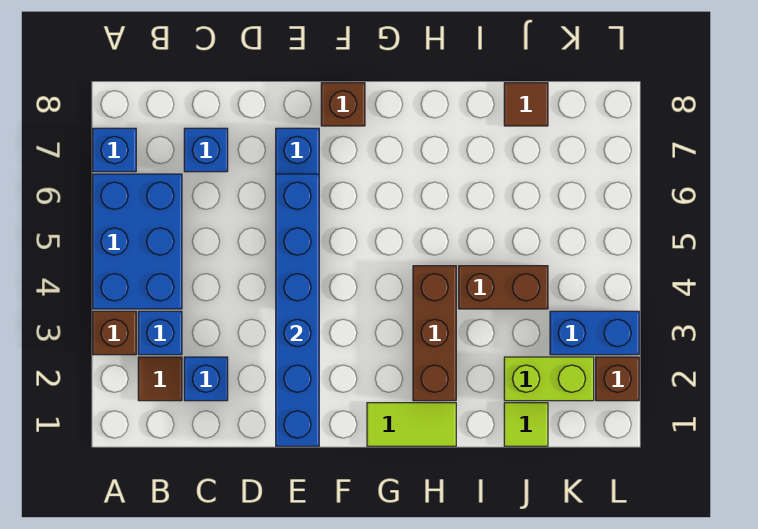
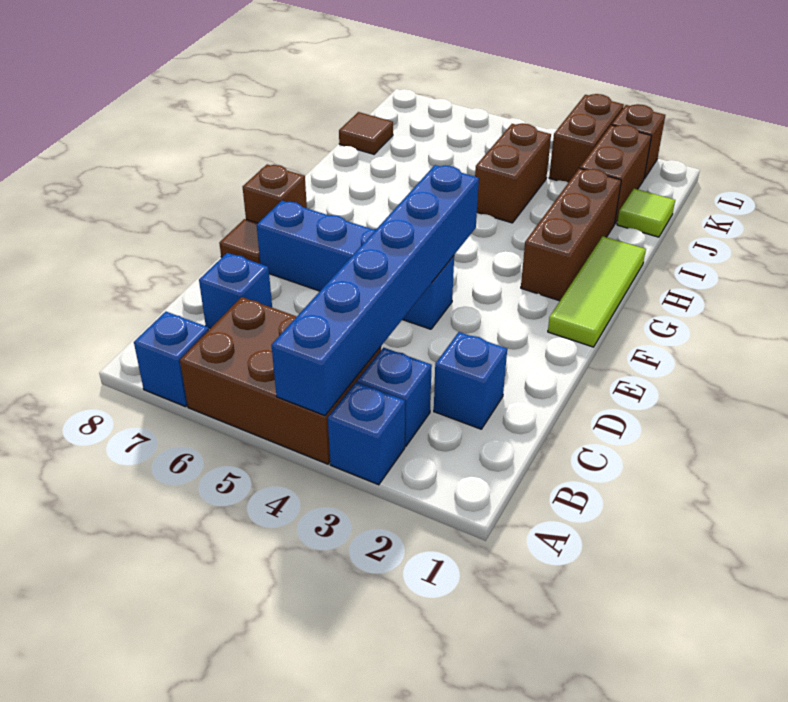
brown 1x1 brick [93,311,136,355] -> blue 1x1 brick [328,382,405,485]
blue 2x3 brick [93,174,182,309] -> brown 2x3 brick [180,297,381,464]
brown 1x1 tile [138,357,182,401] -> brown 1x1 tile moved to [219,219,260,264]
blue 1x6 brick [276,174,319,446] -> blue 1x6 brick turned to [272,165,479,416]
lime 1x2 tile [367,403,456,446] -> lime 1x3 tile [548,236,646,347]
brown 1x3 brick [413,266,456,401] -> brown 1x3 brick turned to [521,168,621,301]
lime 1x2 brick [504,357,594,401] -> brown 1x2 brick [580,125,651,224]
blue 1x2 brick [550,311,639,355] -> brown 1x2 brick [549,94,624,183]

